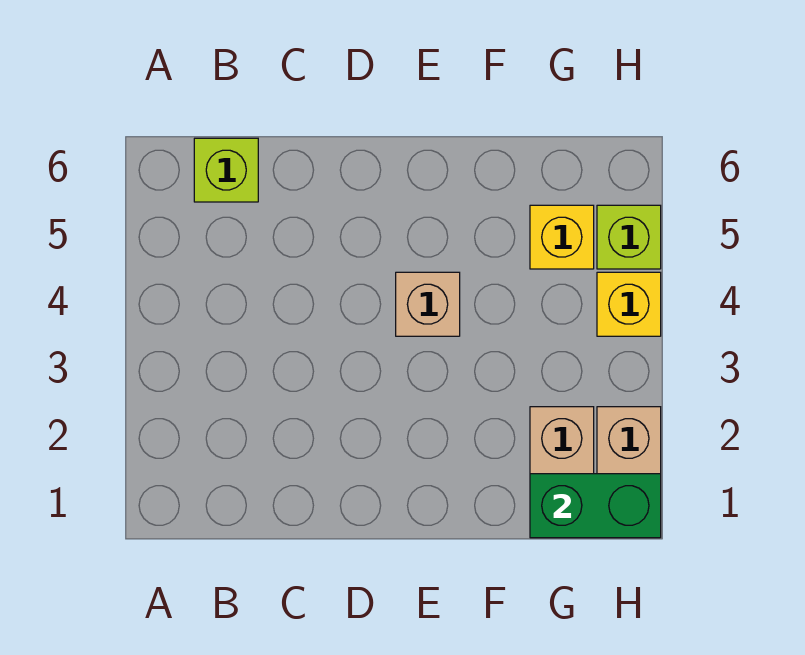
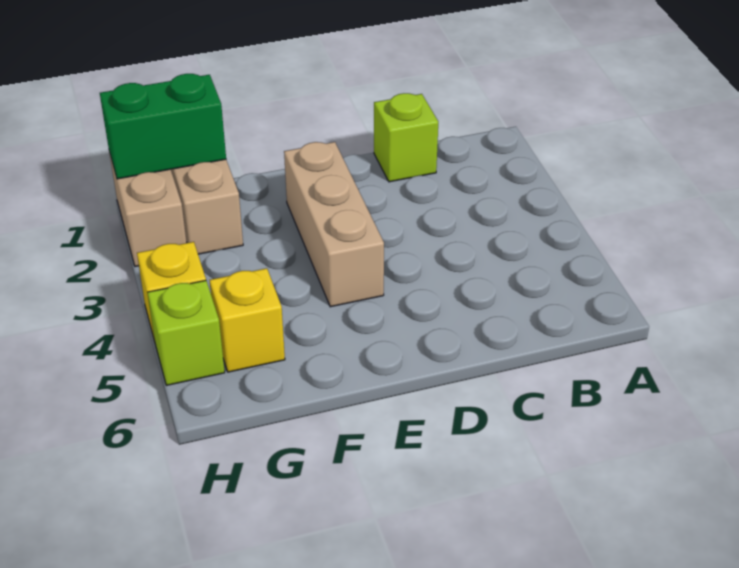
lime 1x1 brick [194,138,258,202] -> lime 1x1 brick moved to [374,93,438,182]
tan 1x1 brick [396,272,460,336] -> tan 1x3 brick [284,142,384,307]

